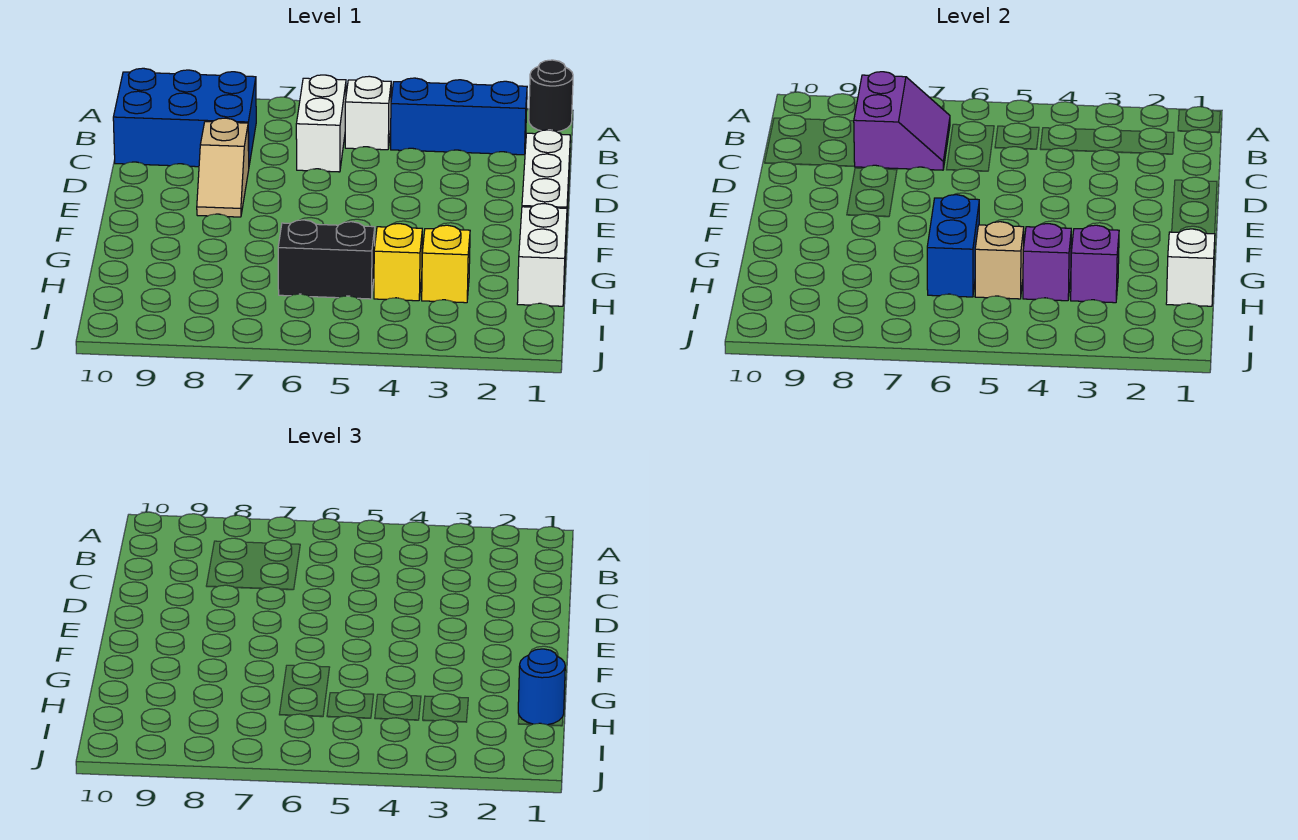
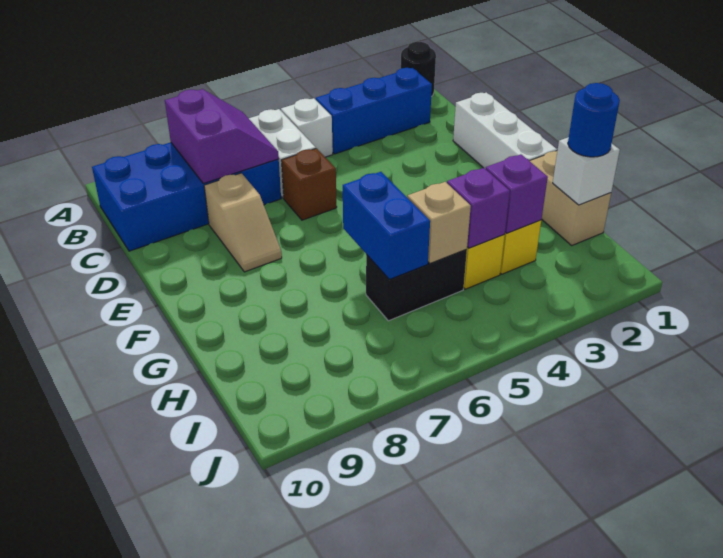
blue 2x3 brick [113,68,256,167] -> blue 2x4 brick [92,142,281,251]
none -> brown 1x1 brick [281,148,337,220]
white 1x2 brick [517,204,567,306] -> tan 1x2 brick [530,151,611,245]

